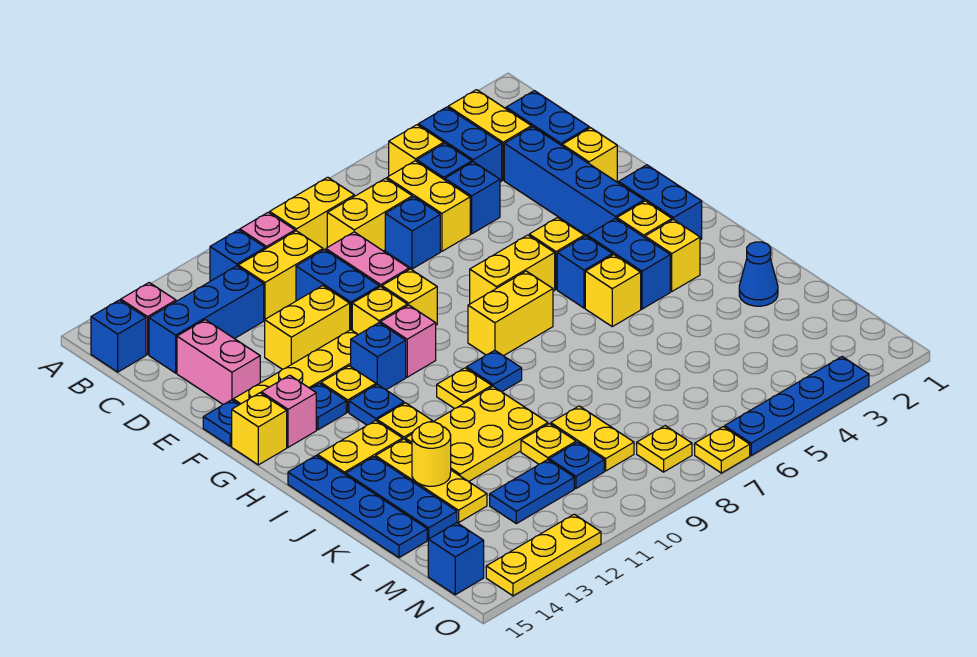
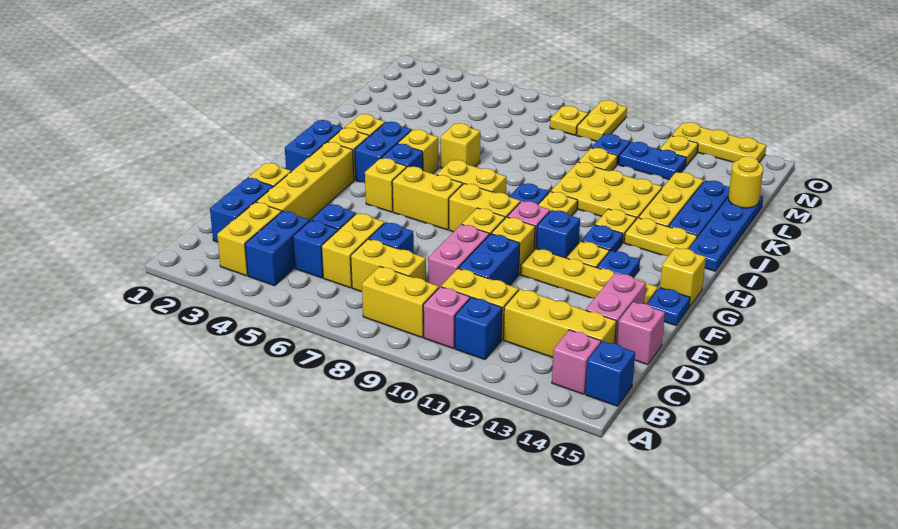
yellow 1x1 brick [389,125,444,176] -> yellow 1x1 brick moved to [440,123,480,168]
blue 1x3 brick [149,266,264,373] -> yellow 1x3 brick [504,289,616,358]
blue 1x4 brick [504,127,644,236] -> yellow 1x4 brick [256,142,354,220]
yellow 1x2 brick [265,286,350,369] -> yellow 1x2 brick moved to [449,183,520,232]
pink 1x1 brick [261,375,316,447] -> pink 1x1 brick moved to [617,302,665,365]
blue 1x1 cone [739,242,778,306] -> none
yellow 1x1 round brick [412,422,451,486] -> yellow 1x1 round brick moved to [728,156,763,208]
yellow 1x2 plate [551,406,634,471] -> yellow 1x2 plate moved to [577,100,627,141]
blue 1x1 brick [428,523,484,595] -> none
blue 1x4 plate [724,357,869,455] -> none
yellow 1x1 plate [695,427,750,473] -> yellow 1x1 plate moved to [660,136,698,166]

